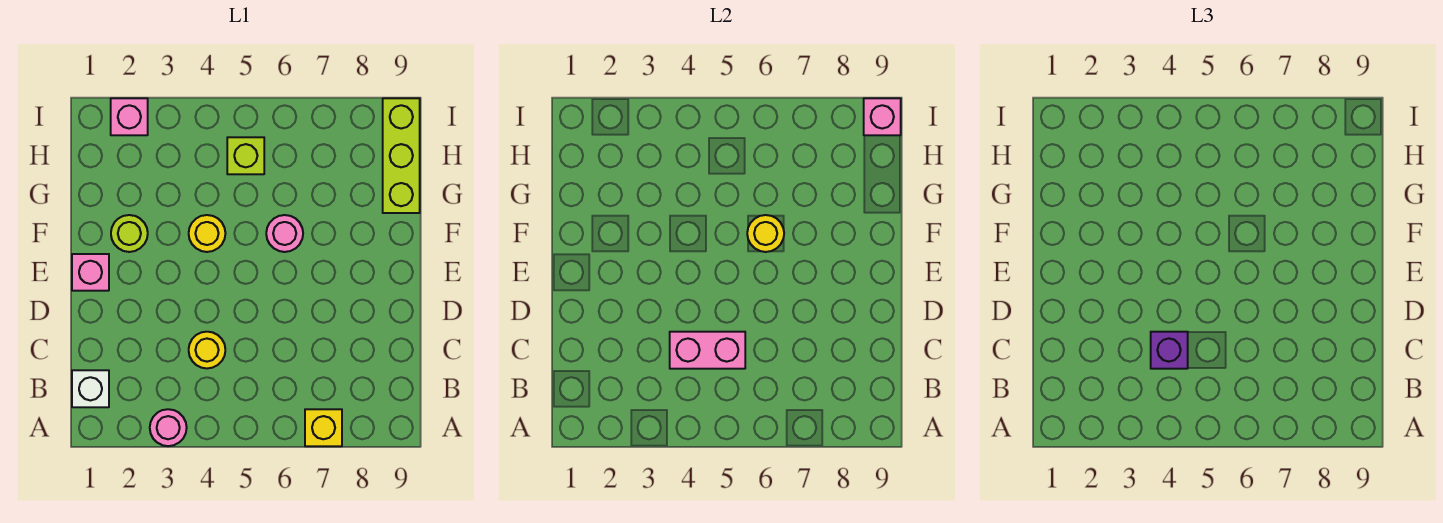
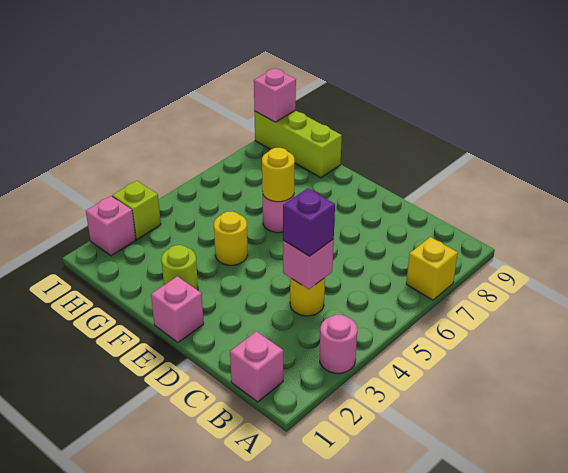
white 1x1 brick [72,370,109,407] -> pink 1x1 brick [230,331,283,402]
pink 1x2 brick [670,332,745,369] -> pink 1x1 brick [283,239,334,289]
lime 1x1 brick [227,137,264,174] -> lime 1x1 brick moved to [112,181,161,239]

